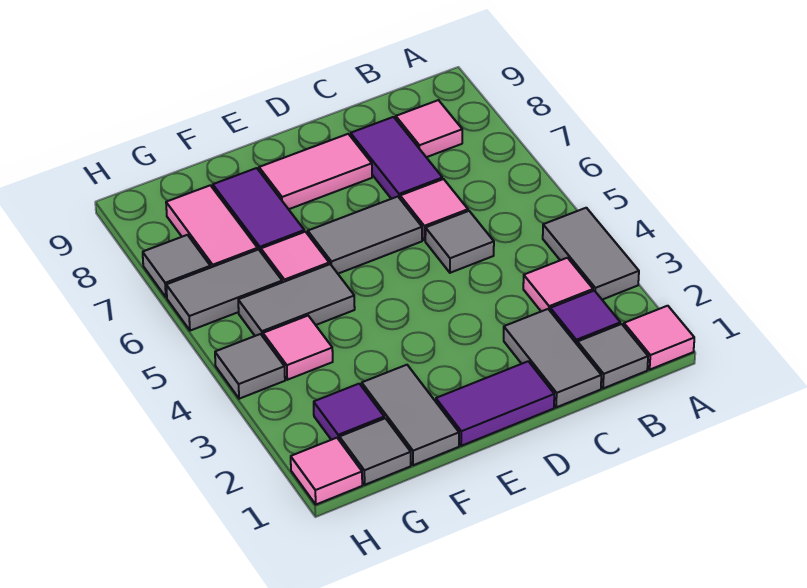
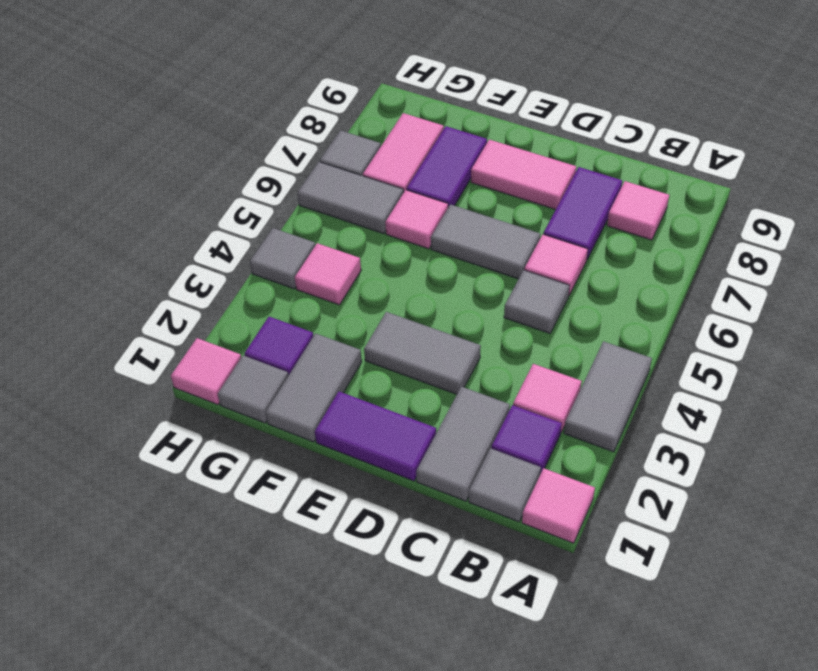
grey 1x2 tile [238,264,355,336] -> grey 1x2 tile moved to [364,312,481,394]

